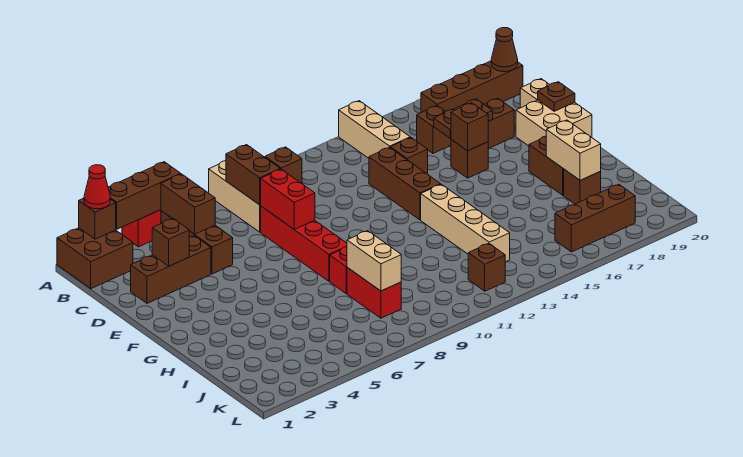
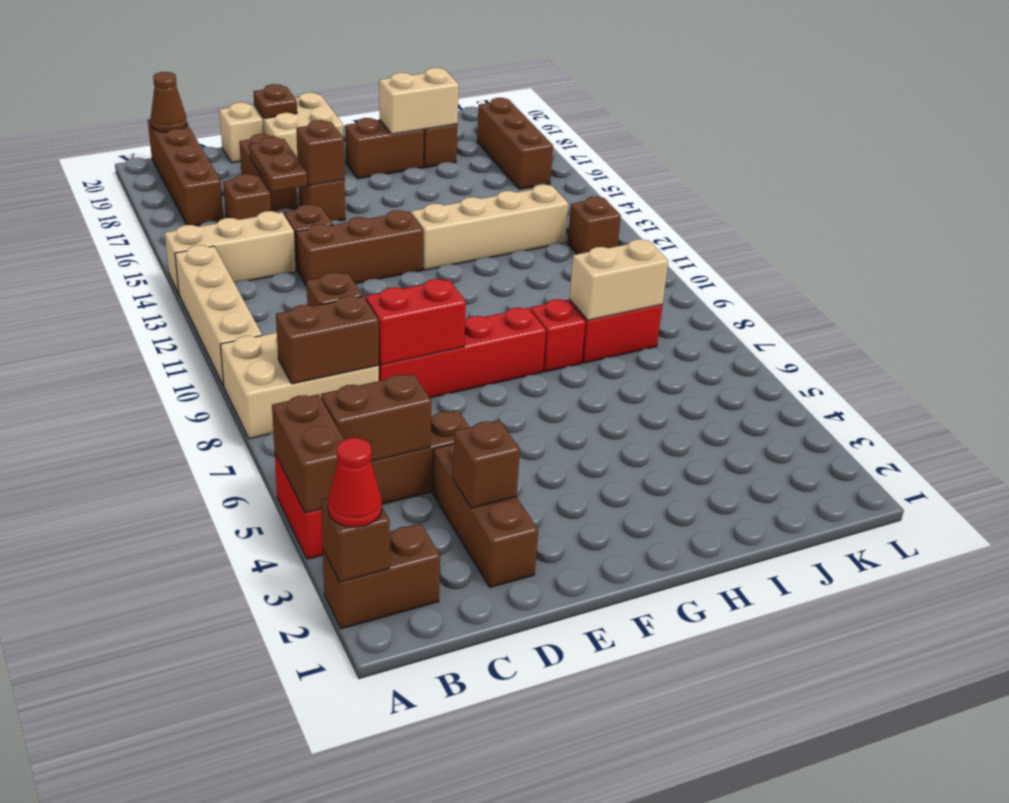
brown 2x2 brick [57,228,133,289] -> brown 1x2 brick [323,524,440,629]
brown 1x3 brick [108,162,180,229] -> brown 1x2 brick [272,394,344,513]
none -> tan 1x4 brick [175,245,262,386]

